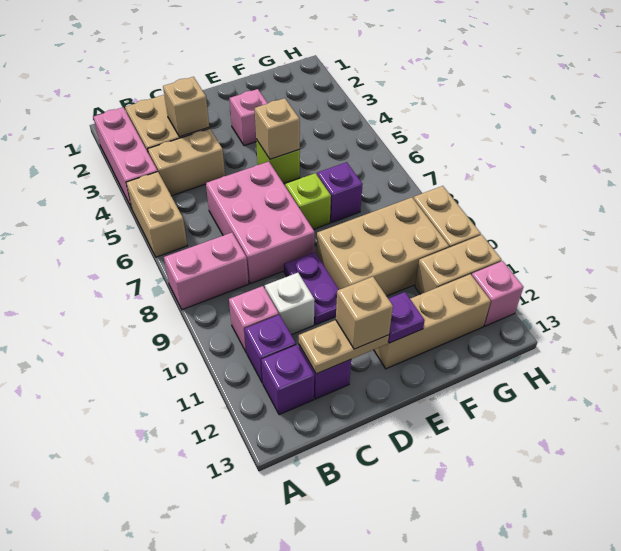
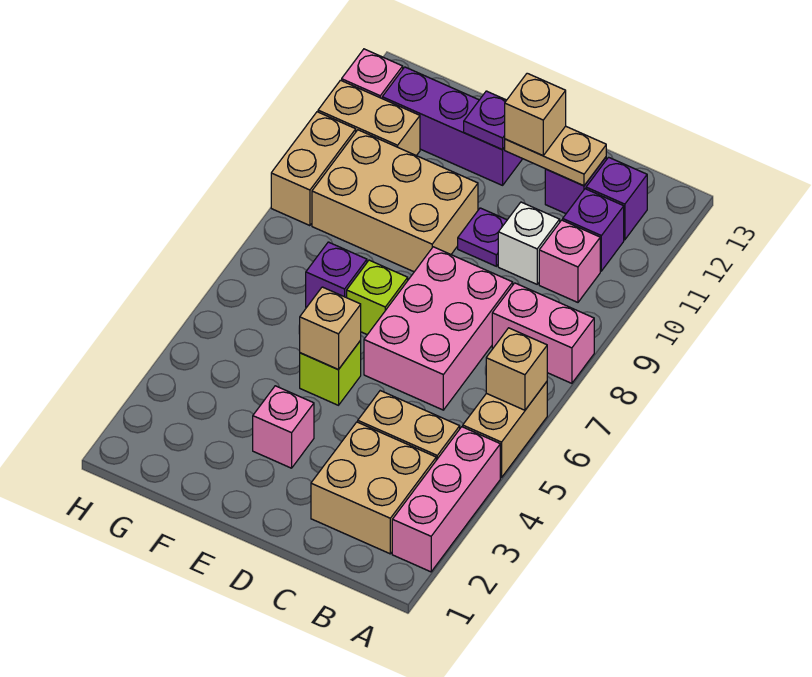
tan 1x1 brick [163,77,209,137] -> tan 1x1 brick moved to [486,328,547,410]
purple 1x2 plate [284,252,339,325] -> purple 1x1 plate [458,208,507,266]
tan 1x3 brick [374,274,491,369] -> purple 1x3 brick [382,67,522,185]

